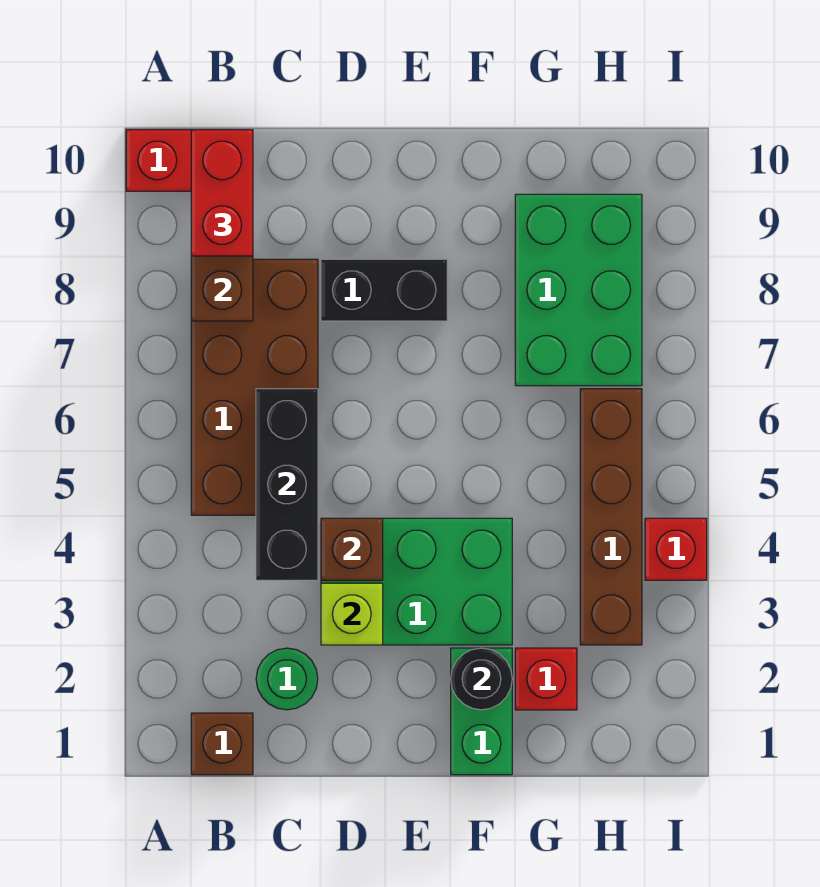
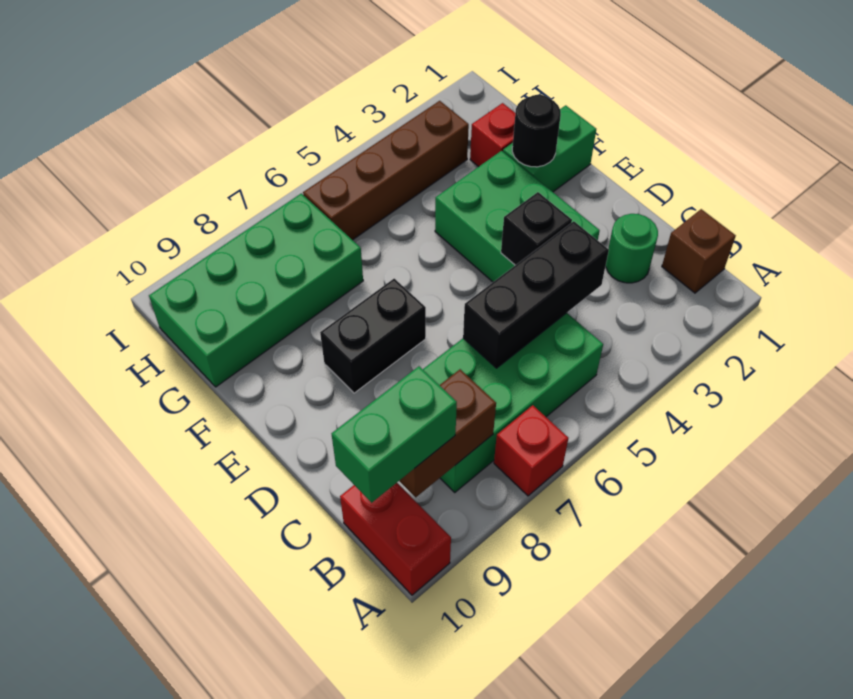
brown 2x4 brick [191,259,318,515] -> green 2x4 brick [423,313,603,492]
red 1x2 brick [191,130,253,256] -> green 1x2 brick [331,366,457,503]
lime 1x1 brick [321,583,383,645] -> none
brown 1x1 brick [321,518,383,580] -> black 1x1 brick [501,192,572,265]
black 1x2 brick [321,259,447,321] -> black 1x2 brick turned to [320,279,426,393]
green 2x3 brick [515,194,642,386] -> green 2x4 brick [149,193,363,387]
red 1x1 brick [645,518,707,580] -> red 1x1 brick moved to [494,405,568,496]

